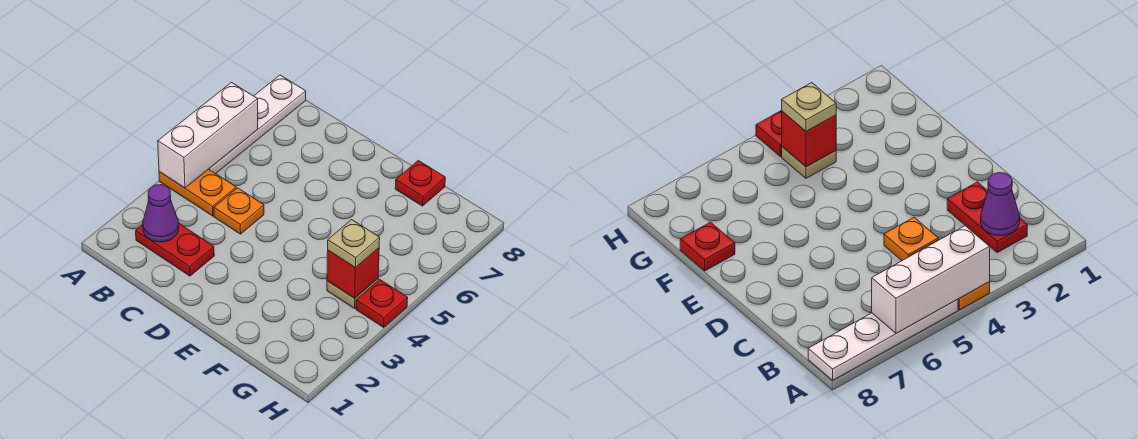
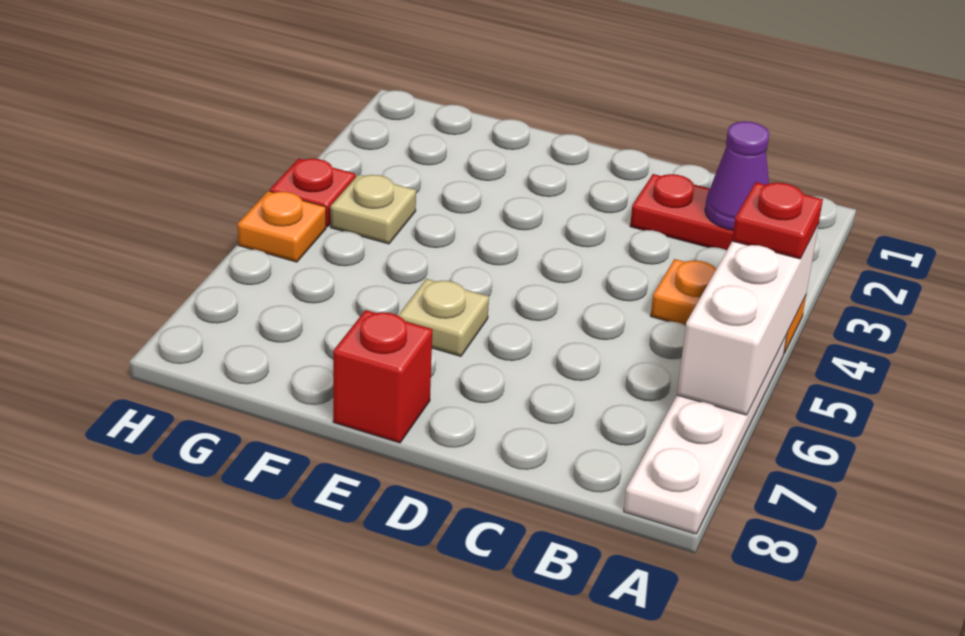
orange 1x1 plate [214,188,264,234] -> orange 1x1 plate moved to [238,191,326,262]
red 1x1 plate [395,160,445,206] -> red 1x1 plate moved to [732,182,823,259]
red 1x1 brick [327,248,379,298] -> red 1x1 brick moved to [333,310,433,443]
tan 1x1 plate [328,220,380,268] -> tan 1x1 plate moved to [398,279,489,356]

